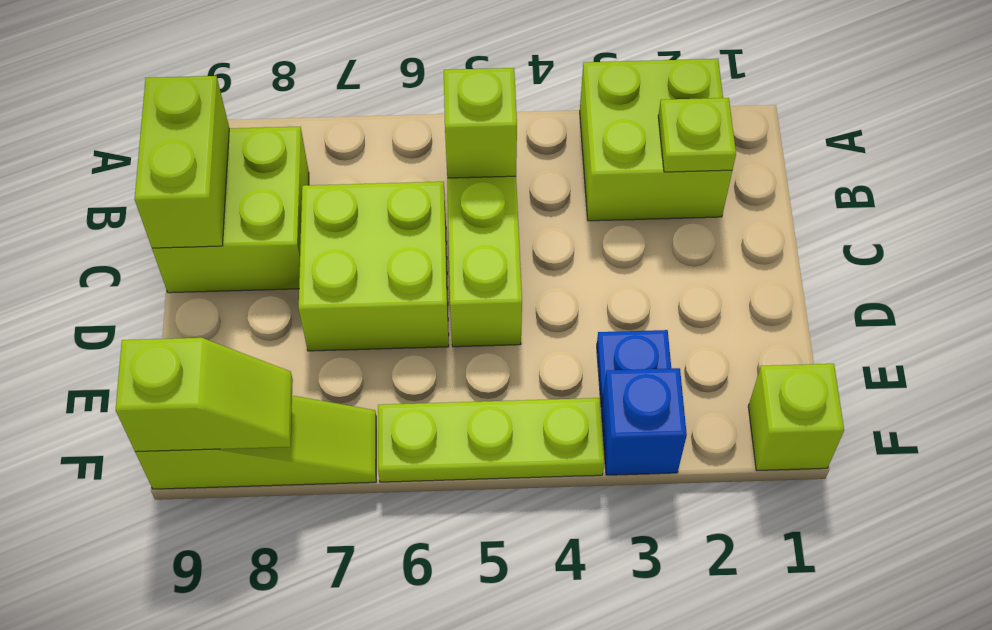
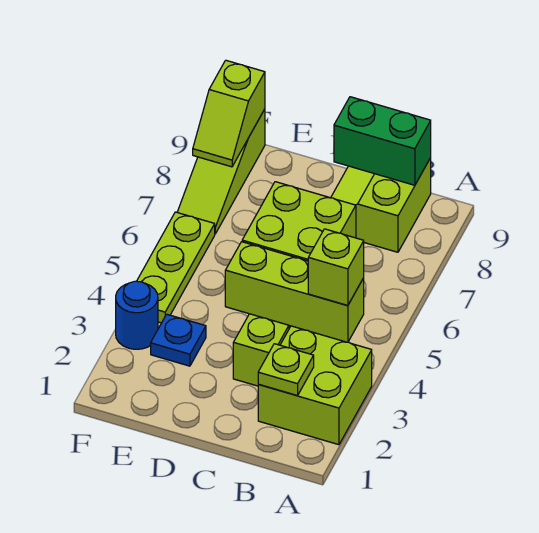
lime 2x2 brick [152,127,309,293] -> lime 2x2 slope [331,158,431,252]
lime 1x2 brick [135,76,229,248] -> green 1x2 brick [334,97,431,185]
lime 1x1 brick [748,364,844,471] -> lime 1x1 brick moved to [233,314,289,386]
blue 1x1 brick [601,368,687,475] -> blue 1x1 round brick [116,281,158,349]

